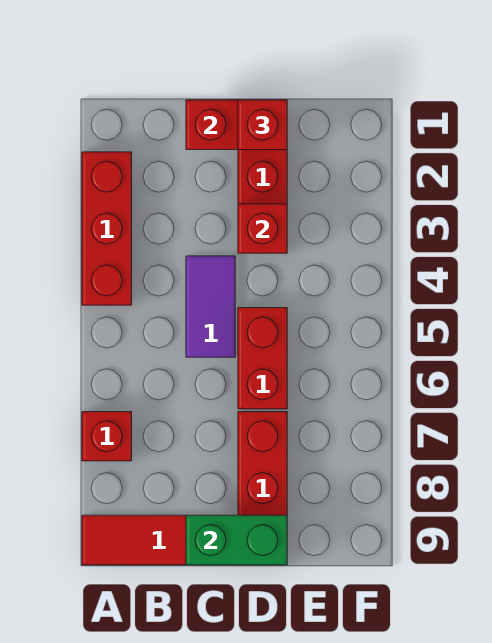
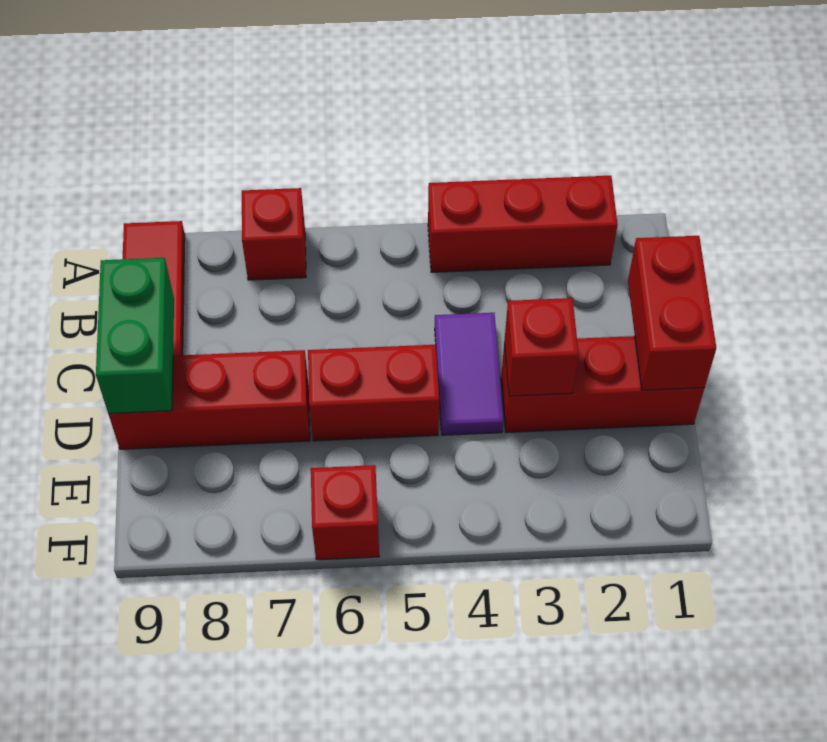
purple 1x2 tile [186,256,235,357] -> purple 1x2 tile turned to [435,313,503,435]
red 1x1 brick [238,100,287,150] -> red 1x1 brick moved to [311,465,379,560]

